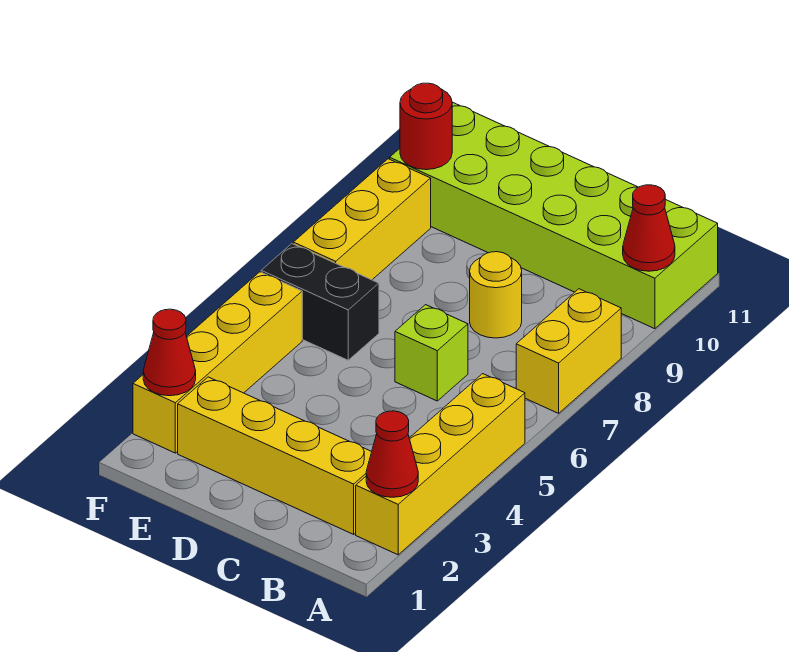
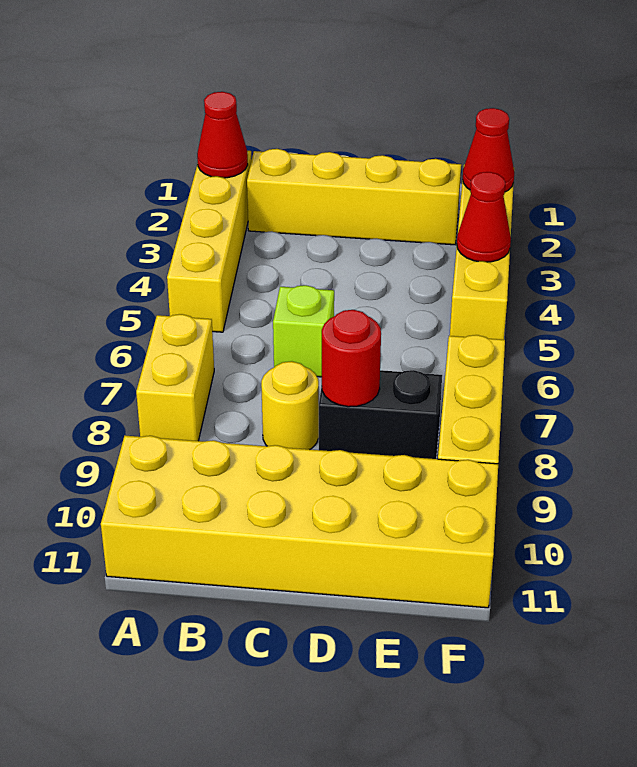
lime 2x6 brick [390,102,718,329] -> yellow 2x6 brick [101,436,498,608]
red 1x1 cone [623,185,675,271] -> red 1x1 cone moved to [457,172,511,262]
black 1x2 brick [261,244,379,360] -> black 1x2 brick moved to [319,370,442,459]
red 1x1 round brick [400,83,452,170] -> red 1x1 round brick moved to [322,310,381,407]

